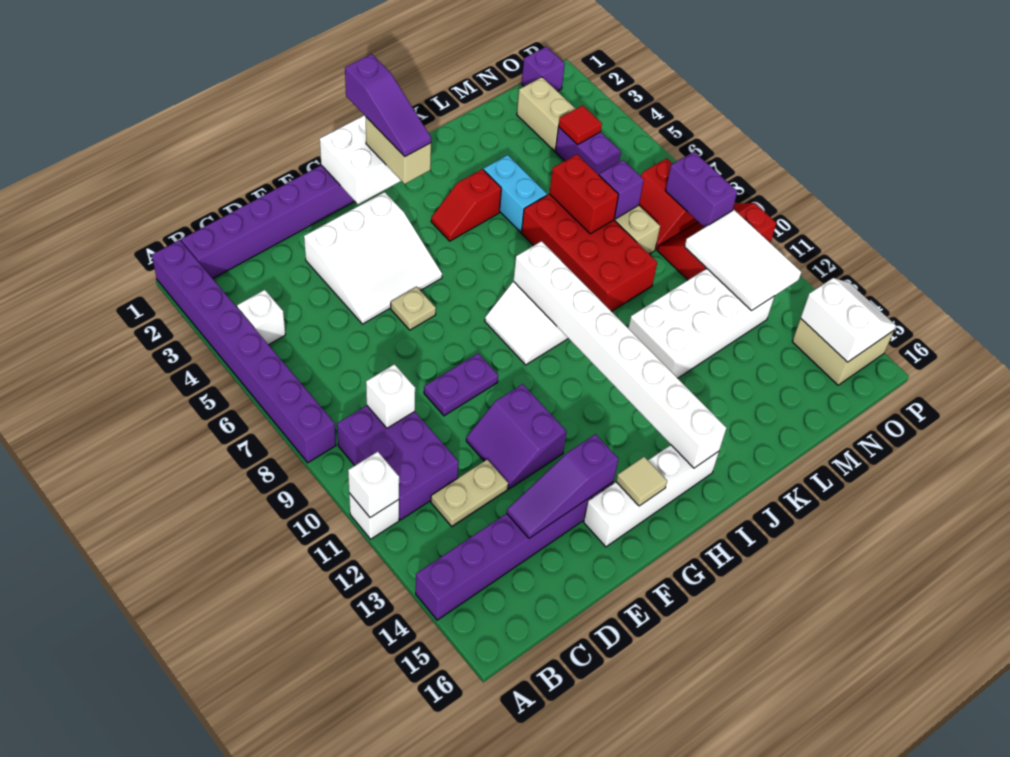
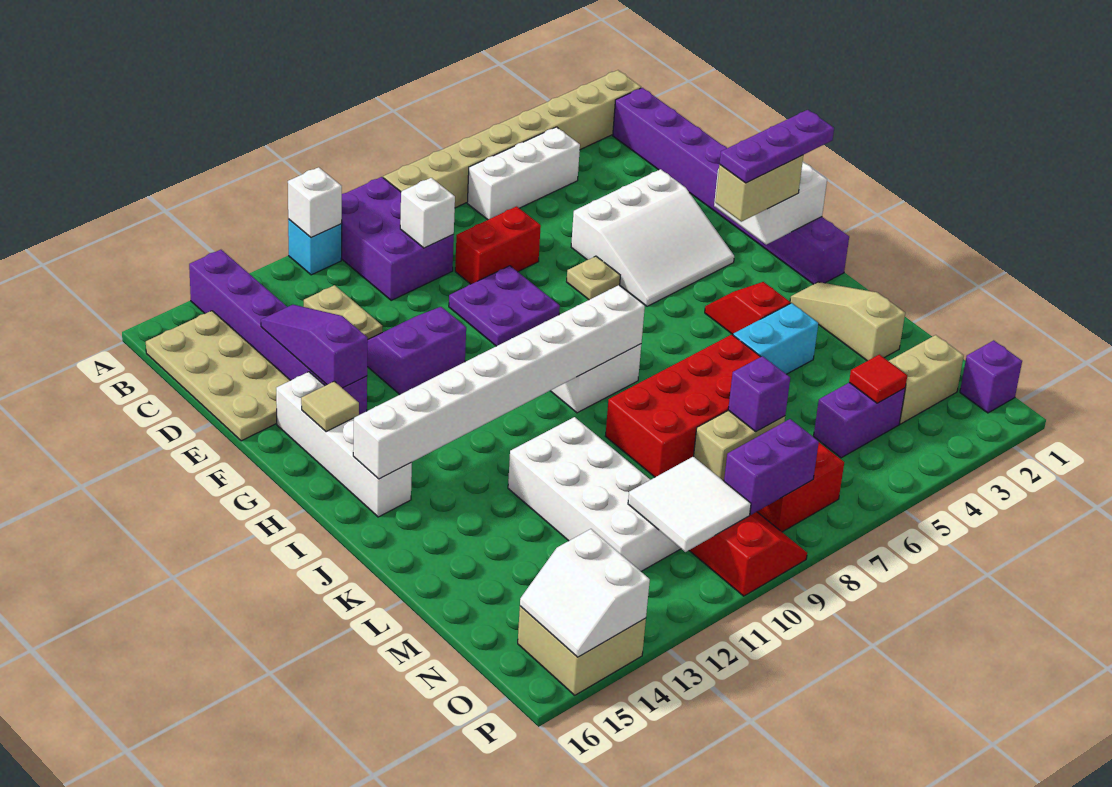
purple 1x8 brick [152,240,336,463] -> tan 1x8 brick [383,70,641,208]
white 1x1 brick [349,493,399,539] -> cyan 1x1 brick [288,219,342,275]
white 1x1 brick [237,290,285,345] -> white 1x3 brick [467,127,580,220]
purple 2x3 brick [337,405,459,520] -> purple 2x3 brick turned to [341,177,454,300]
none -> tan 2x4 plate [146,311,290,441]
white 3x3 slope [304,192,442,324] -> white 3x3 slope turned to [571,169,734,306]
purple 1x2 plate [424,354,498,416] -> purple 2x2 plate [449,266,560,346]
purple 1x3 slope [345,54,431,157] -> purple 1x3 plate [720,110,834,183]
none -> tan 1x3 slope [790,282,905,361]
red 1x2 brick [549,154,619,234] -> red 1x2 brick moved to [455,206,541,284]
white 2x3 tile [685,210,801,311] -> white 2x2 tile [628,457,751,552]
white 2x2 slope [801,278,896,362] -> white 2x2 slope turned to [520,529,650,657]

